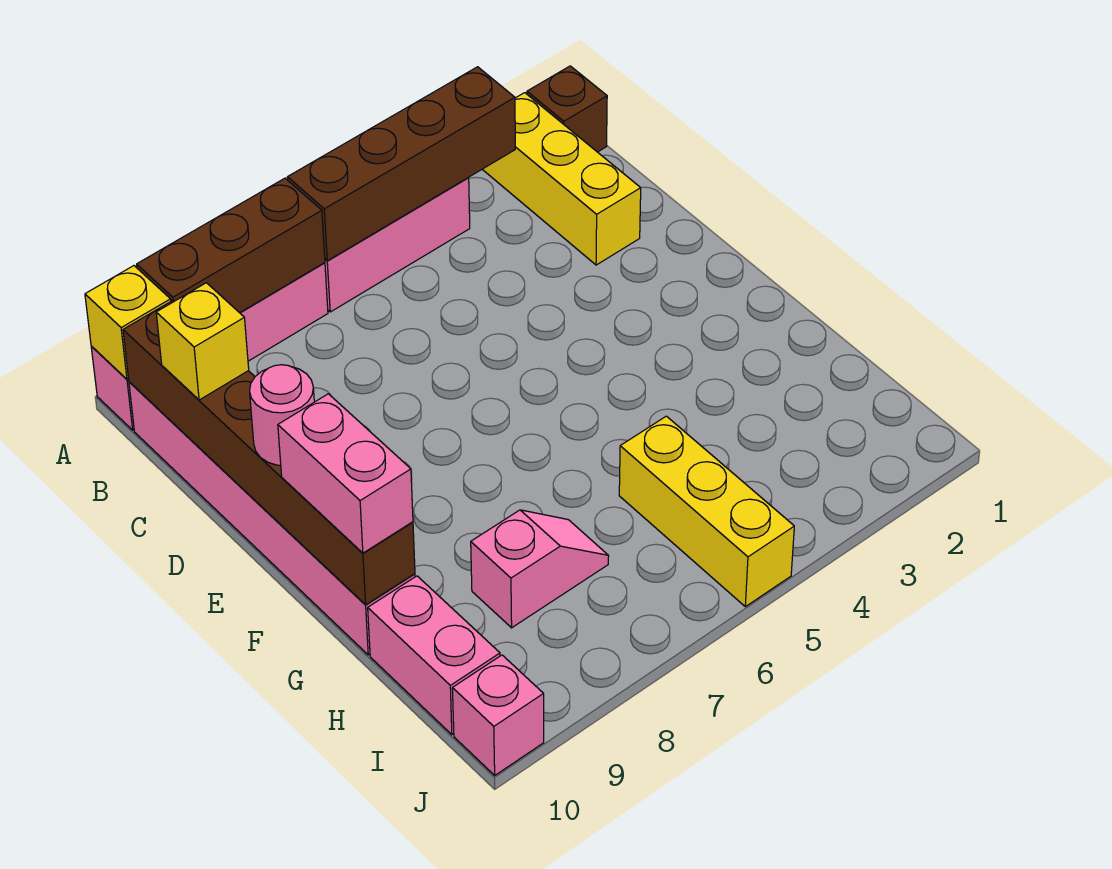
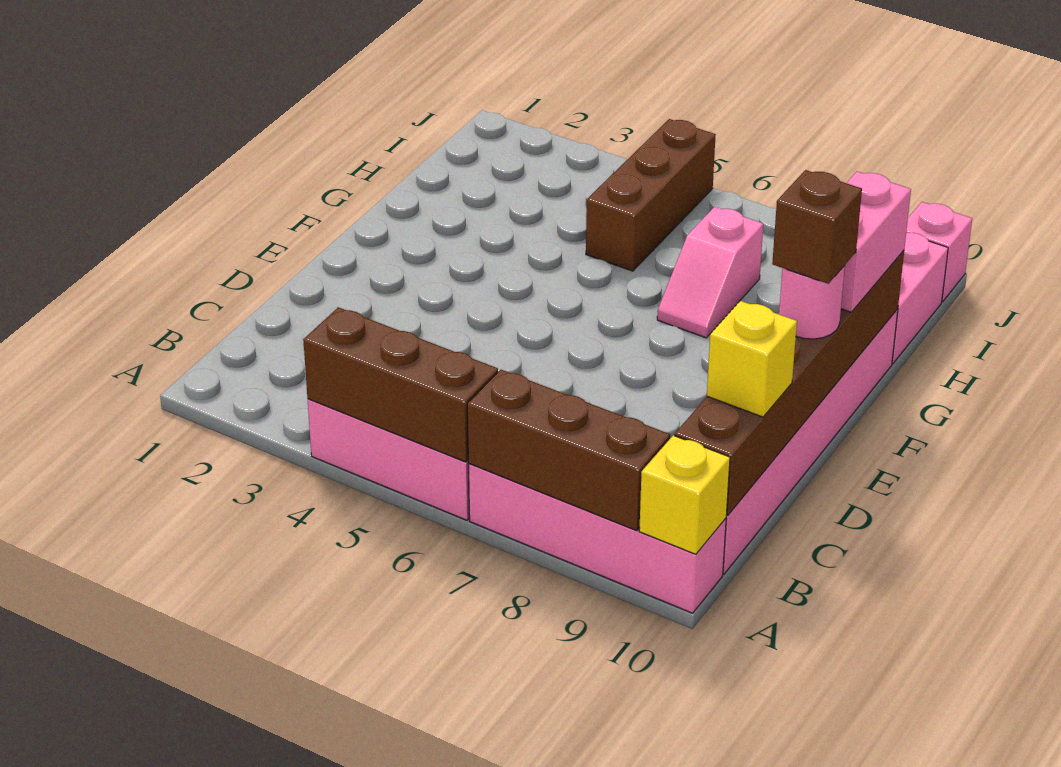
brown 1x1 brick [527,66,607,152] -> brown 1x1 brick moved to [772,170,862,284]
yellow 1x3 brick [482,93,641,265] -> none
brown 1x4 brick [287,67,515,261] -> brown 1x3 brick [303,307,498,462]
yellow 1x3 brick [619,416,794,607] -> brown 1x3 brick [586,119,716,271]
pink 1x2 slope [471,510,609,628] -> pink 1x2 slope turned to [657,207,763,338]

